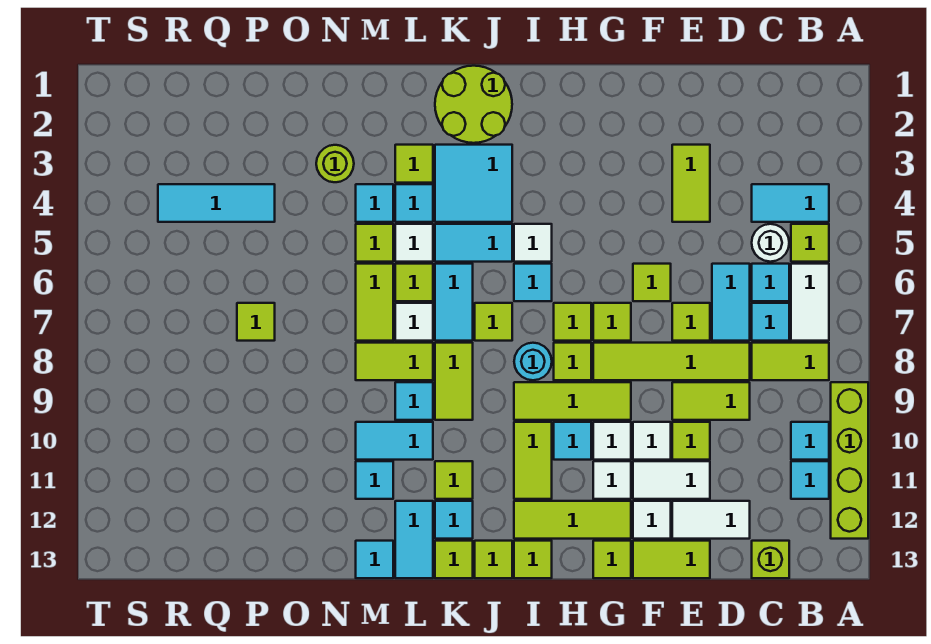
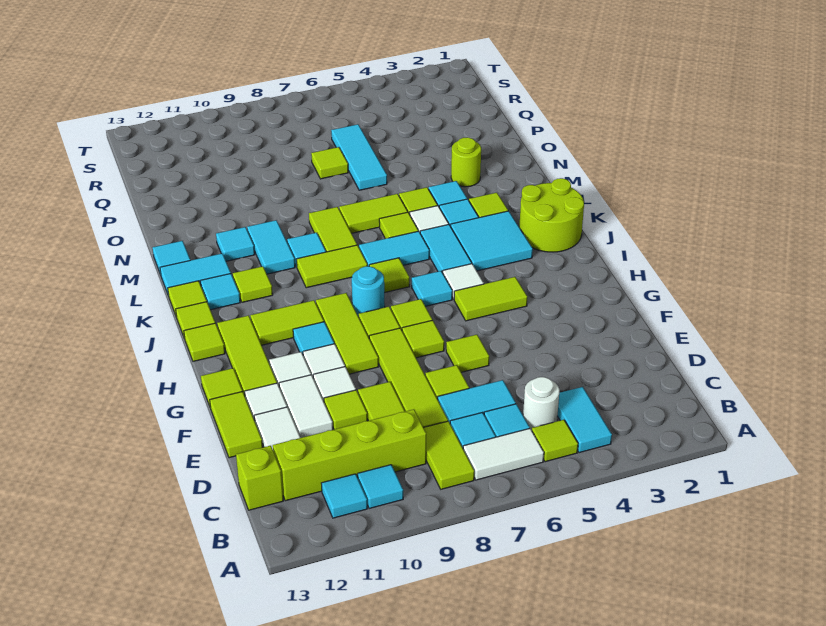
lime 1x4 brick [831,382,868,539] -> lime 1x4 brick moved to [273,409,426,501]
lime 1x2 tile [672,145,710,222] -> lime 1x2 tile moved to [454,277,527,321]
white 1x1 tile [395,303,433,341] -> none
cyan 1x3 tile [158,184,275,222] -> cyan 1x3 tile moved to [331,124,387,190]

